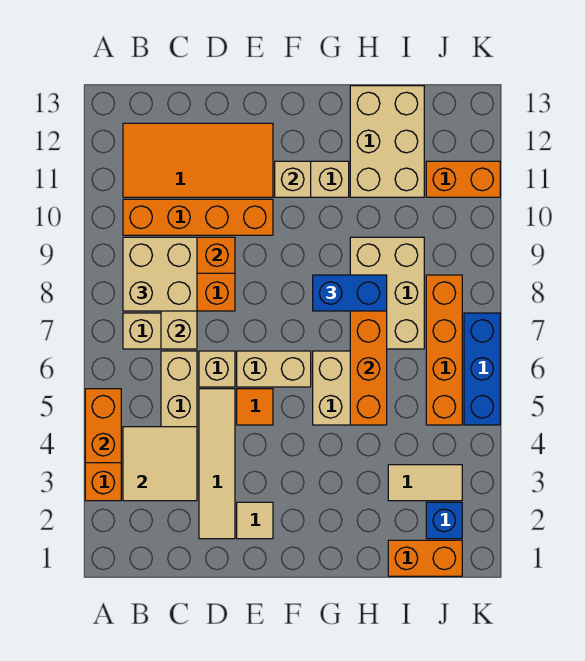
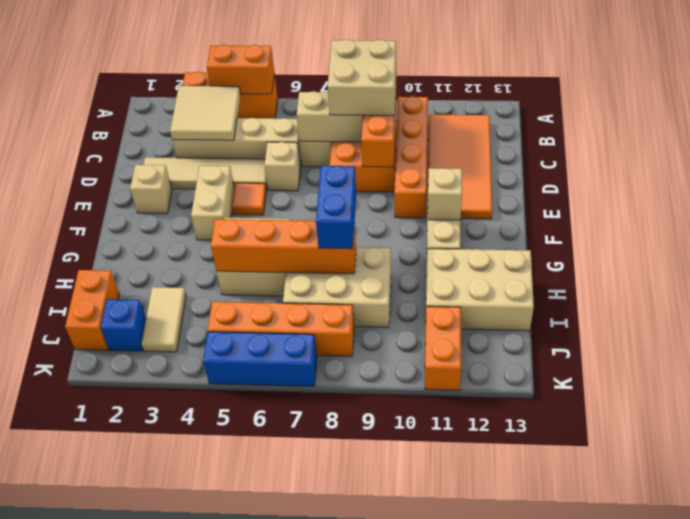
tan 1x1 tile [237,502,273,539] -> tan 1x1 brick [130,165,172,214]
tan 1x2 brick [237,351,311,387] -> tan 1x2 brick moved to [191,166,234,240]

